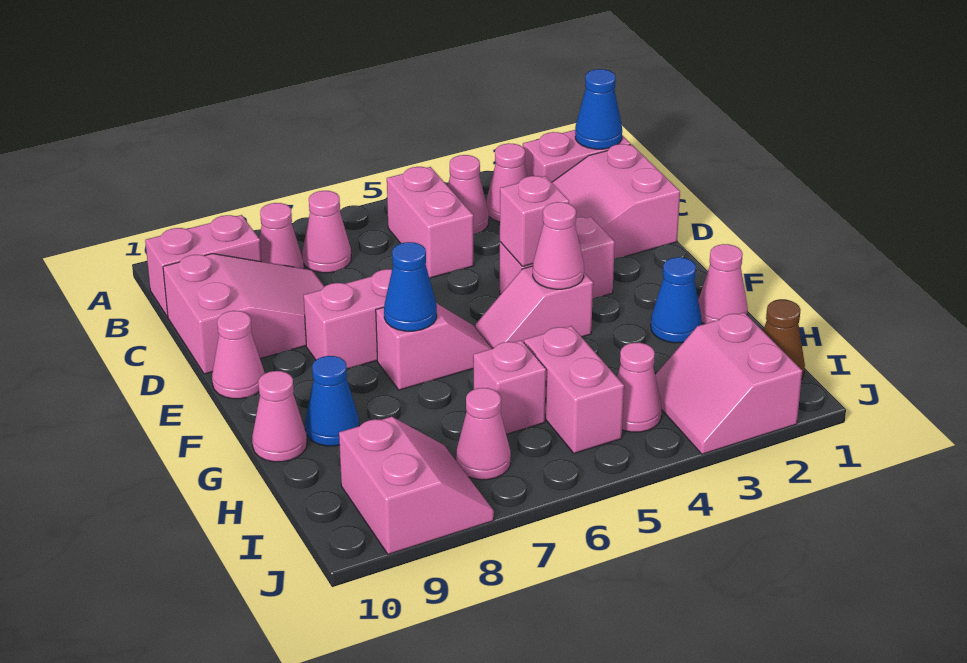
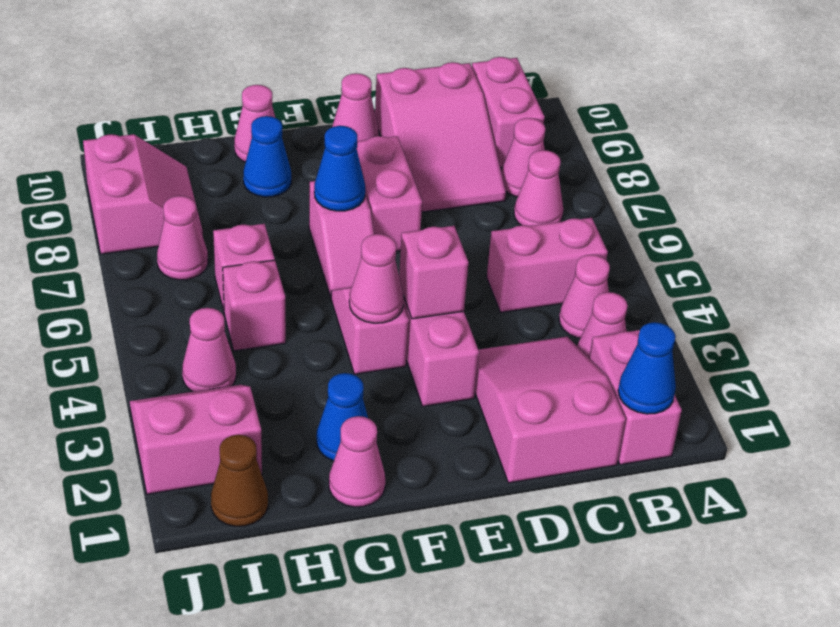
pink 1x2 brick [524,326,624,453] -> pink 1x1 brick [223,260,286,351]
pink 2x2 slope [339,417,494,554] -> pink 2x2 slope turned to [83,134,203,254]

